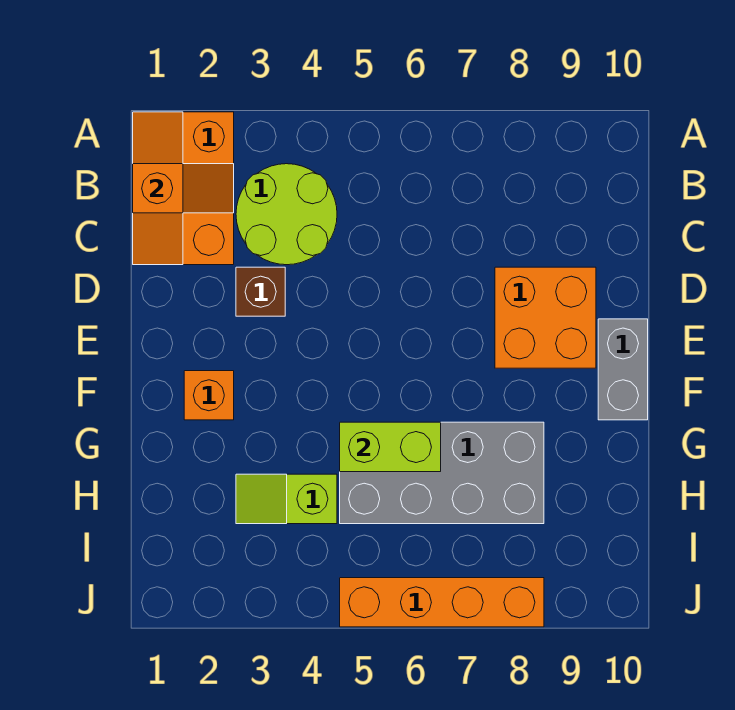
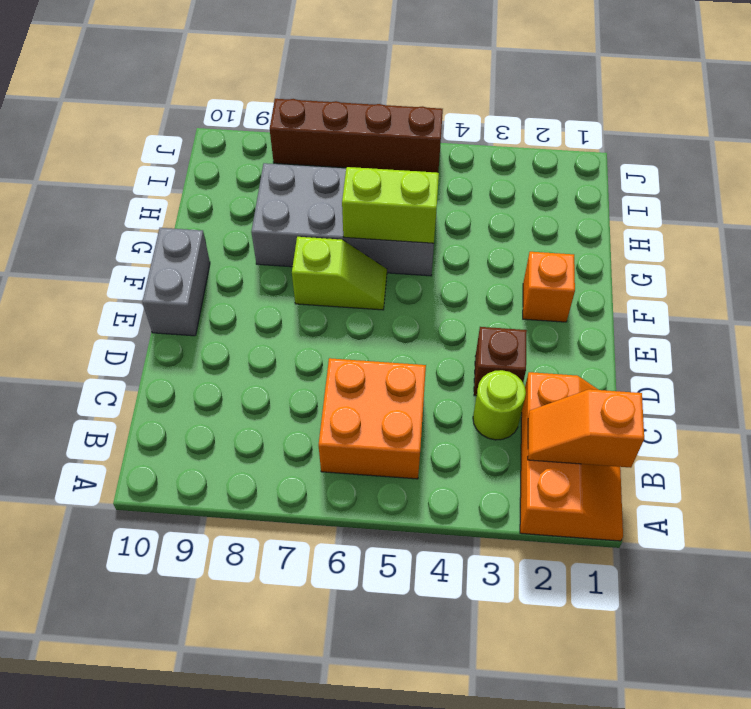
lime 2x2 round brick [236,164,337,265] -> lime 1x1 round brick [473,370,526,440]
orange 2x2 brick [495,267,596,368] -> orange 2x2 brick moved to [318,358,426,479]
lime 1x2 slope [236,474,337,524] -> lime 1x2 slope moved to [292,237,387,310]
orange 1x4 brick [340,578,544,627] -> brown 1x4 brick [270,99,443,173]

